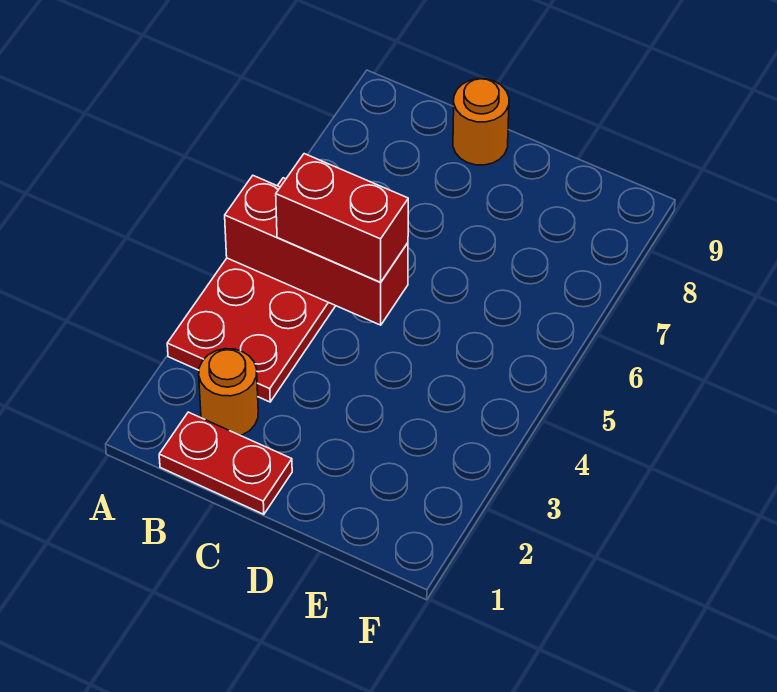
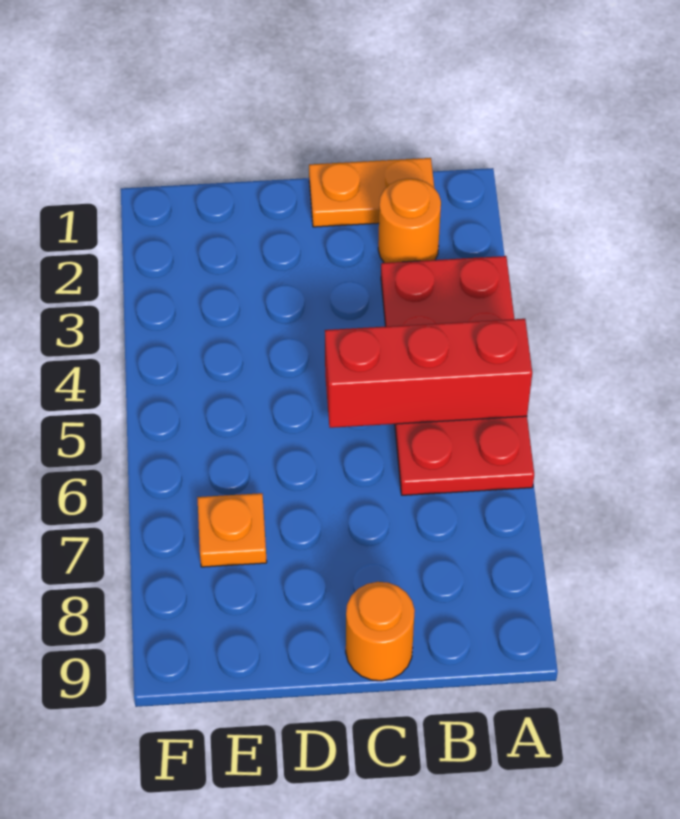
red 1x2 plate [159,412,292,514] -> orange 1x2 plate [309,158,434,227]
red 1x2 brick [276,154,408,282] -> none
none -> orange 1x1 plate [197,493,267,567]

